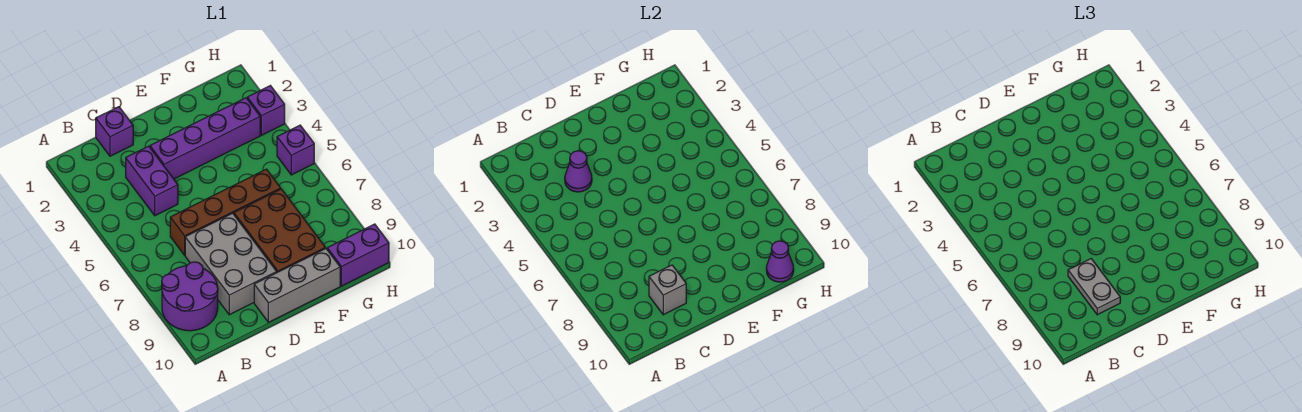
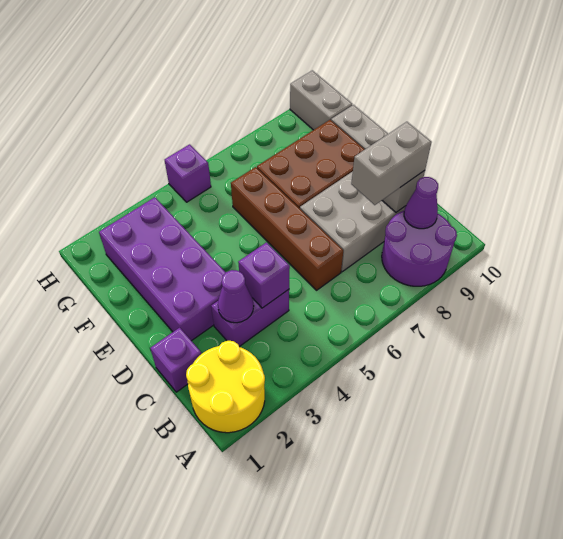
none -> yellow 2x2 round brick [186,341,265,433]
grey 1x2 plate [1068,259,1120,315] -> grey 1x2 brick [351,122,432,205]
purple 1x4 brick [150,98,260,179] -> purple 2x4 brick [99,197,226,341]
purple 1x2 brick [327,224,389,286] -> grey 1x2 brick [290,70,352,130]
purple 1x1 cone [766,241,794,282] -> purple 1x1 cone moved to [404,177,438,229]
purple 1x1 brick [247,86,285,135] -> purple 1x1 brick moved to [238,242,290,308]

